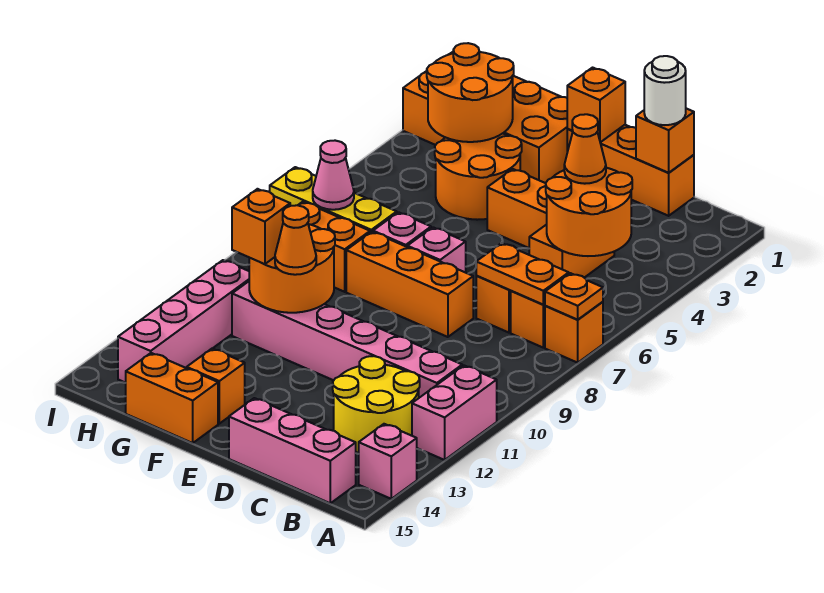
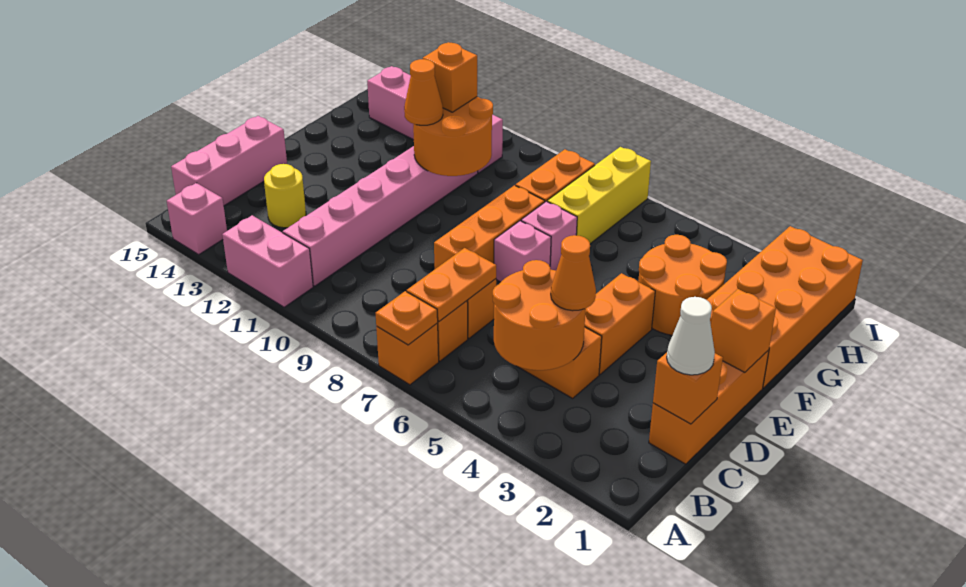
yellow 2x2 round brick [333,356,420,453] -> yellow 1x1 round brick [264,164,306,228]
white 1x1 round brick [644,56,686,125] -> white 1x1 cone [667,297,715,375]
orange 1x1 brick [187,348,245,424] -> none
orange 1x2 brick [126,353,218,443] -> none
orange 2x2 round brick [427,43,514,142] -> none
pink 1x1 cone [313,141,354,210] -> none

